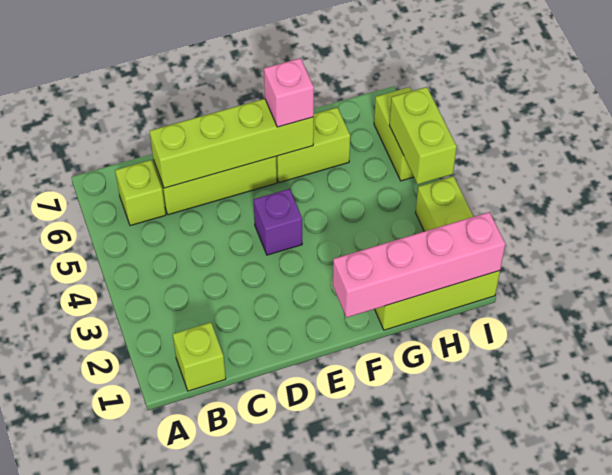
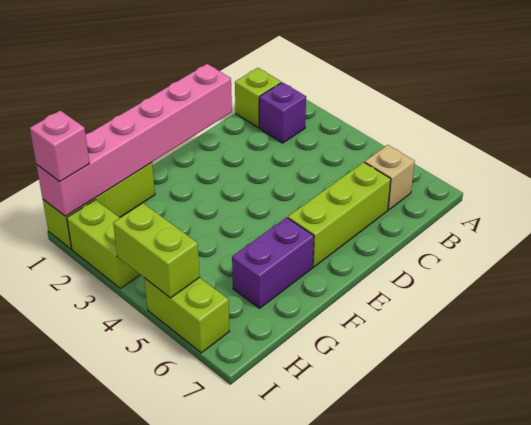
lime 1x1 brick [115,160,166,226] -> tan 1x1 brick [365,145,415,210]
lime 1x4 brick [149,99,314,188] -> none
purple 1x1 brick [254,189,302,255] -> purple 1x1 brick moved to [259,82,306,143]
pink 1x4 brick [333,212,505,318] -> pink 1x6 brick [37,64,232,216]
lime 1x2 brick [276,107,350,183] -> purple 1x2 brick [232,217,314,308]
pink 1x1 brick [264,58,314,127] -> pink 1x1 brick moved to [30,111,89,182]

